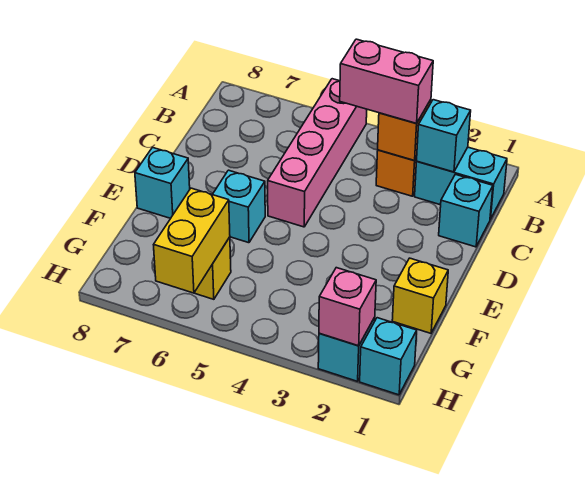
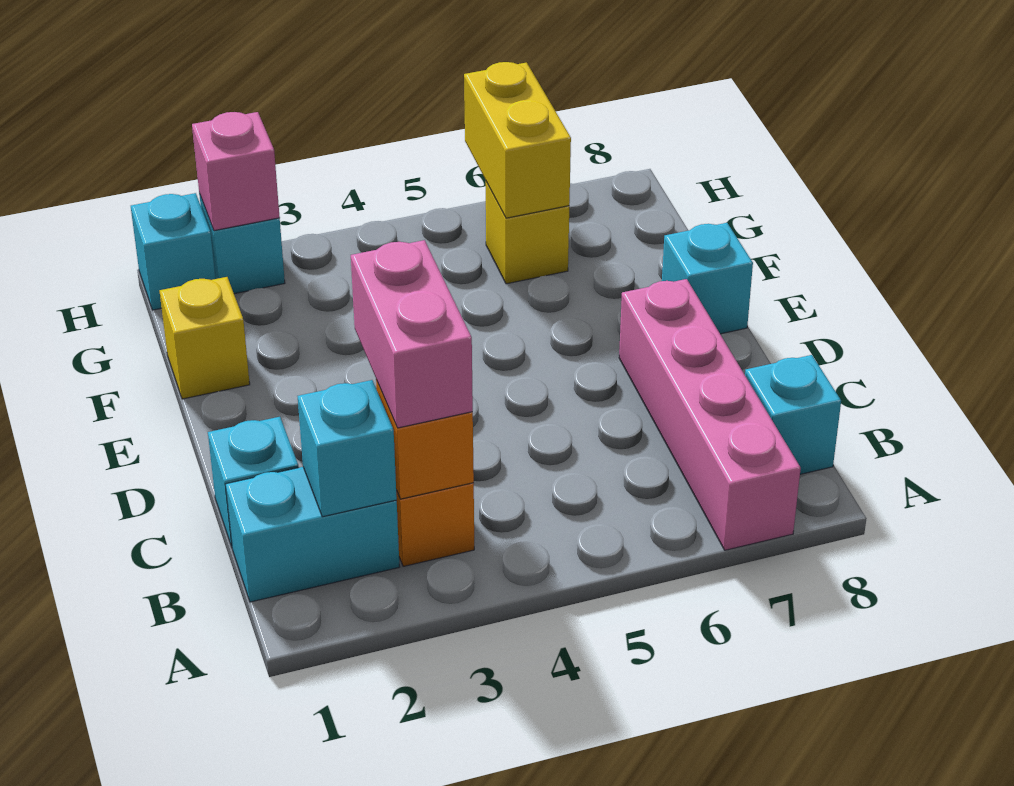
pink 1x4 brick [268,79,367,227] -> pink 1x4 brick moved to [619,279,801,550]
pink 1x2 brick [340,39,433,124] -> pink 1x2 brick turned to [351,240,473,428]
cyan 1x1 brick [212,170,265,243] -> cyan 1x1 brick moved to [745,355,841,474]

